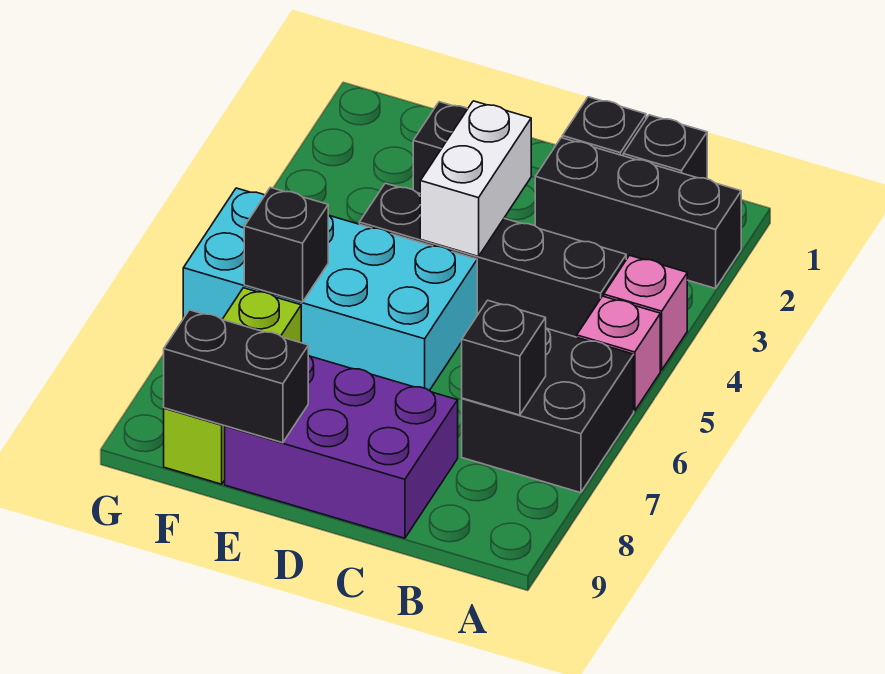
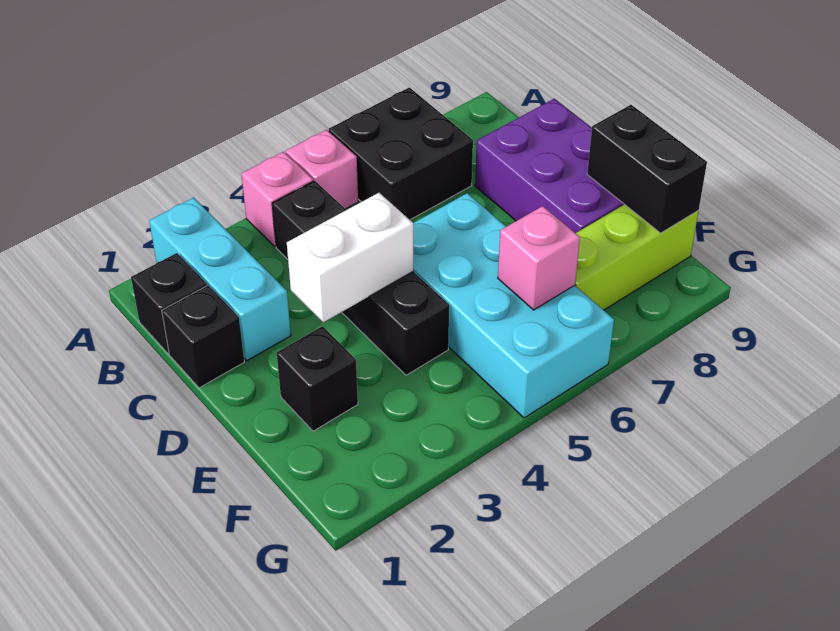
black 1x3 brick [535,138,741,288] -> cyan 1x3 brick [149,198,291,361]
black 1x1 brick [462,300,546,415] -> none
black 1x1 brick [244,187,328,302] -> pink 1x1 brick [498,206,580,310]

